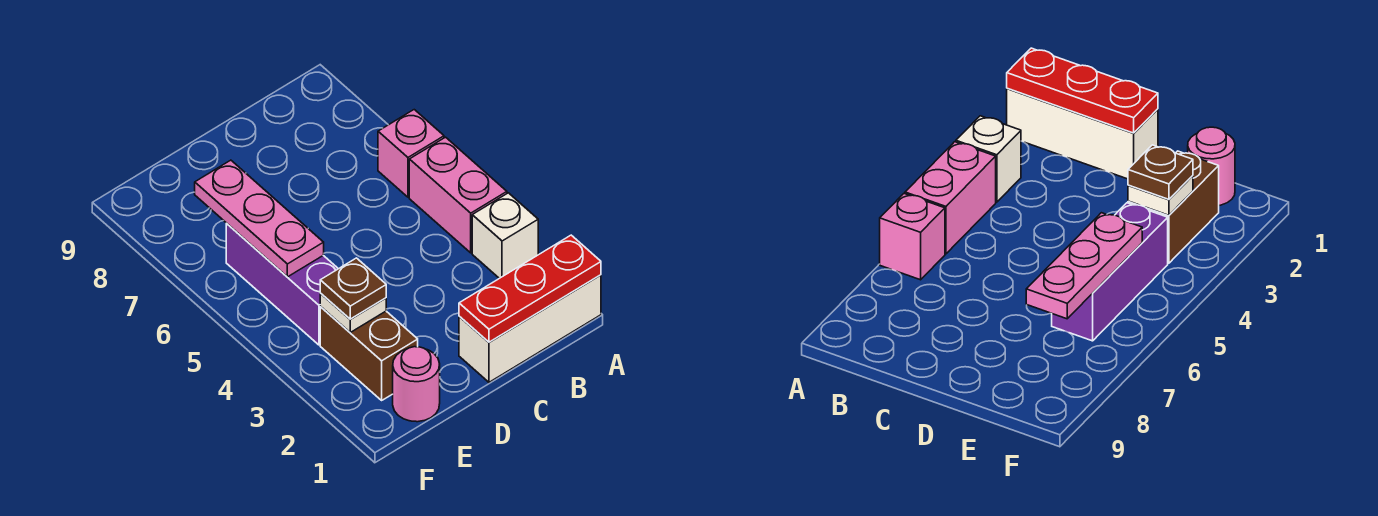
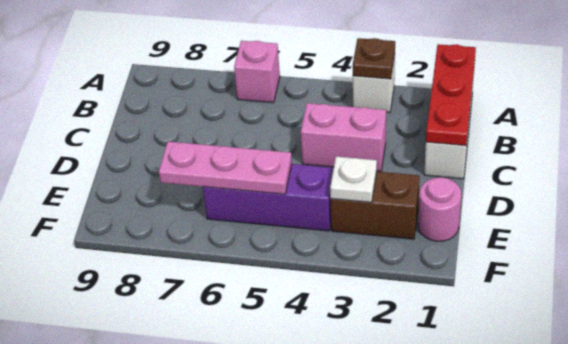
pink 1x2 brick [409,137,507,253] -> pink 1x2 brick moved to [301,103,386,171]
brown 1x1 plate [320,258,386,319] -> brown 1x1 plate moved to [353,38,395,79]

